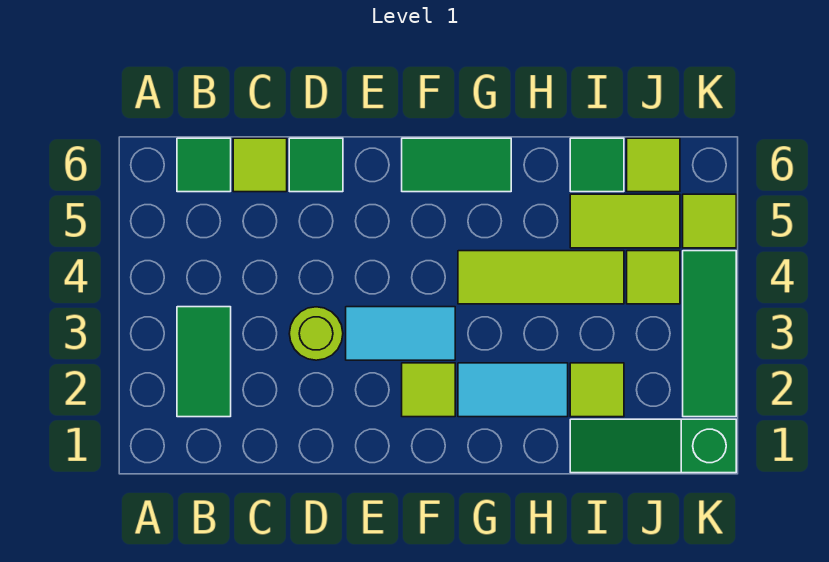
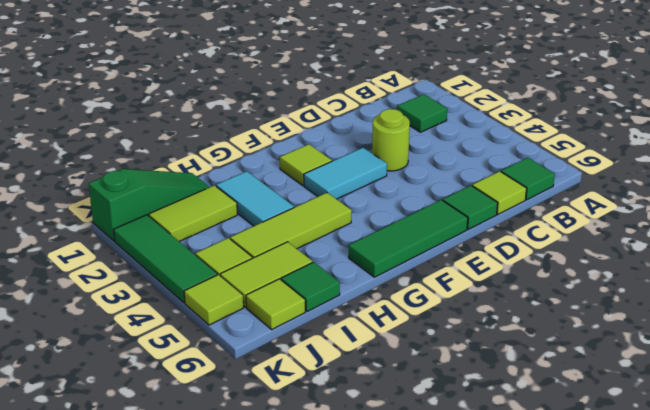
green 1x2 tile [177,307,231,417] -> green 1x1 tile [397,94,447,132]
green 1x2 tile [402,138,511,192] -> green 1x3 tile [349,200,468,277]
cyan 1x2 tile [458,363,568,417] -> cyan 1x2 tile turned to [216,171,294,226]
lime 1x1 tile [570,363,624,417] -> lime 1x2 tile [149,185,237,242]

